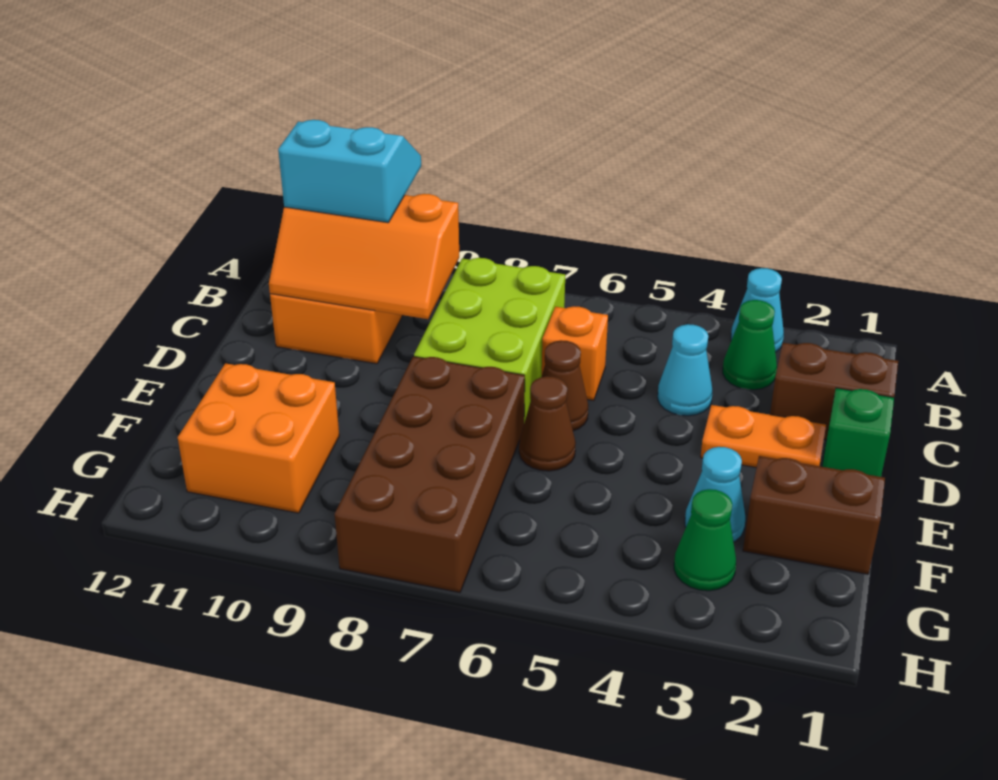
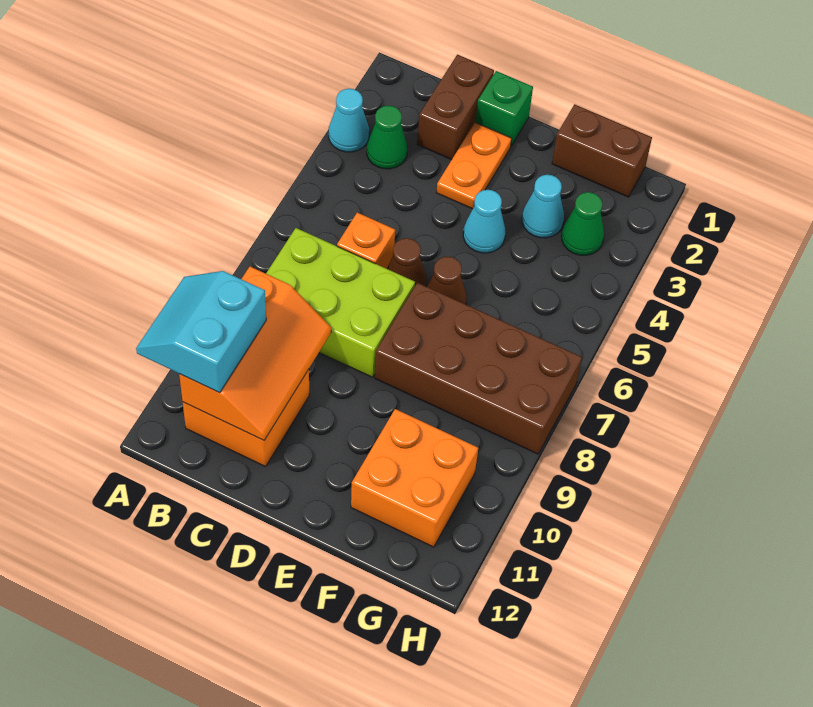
cyan 1x1 cone [658,324,712,416] -> cyan 1x1 cone moved to [463,190,506,253]
brown 1x2 brick [743,456,885,574] -> brown 1x2 brick turned to [552,104,652,197]

